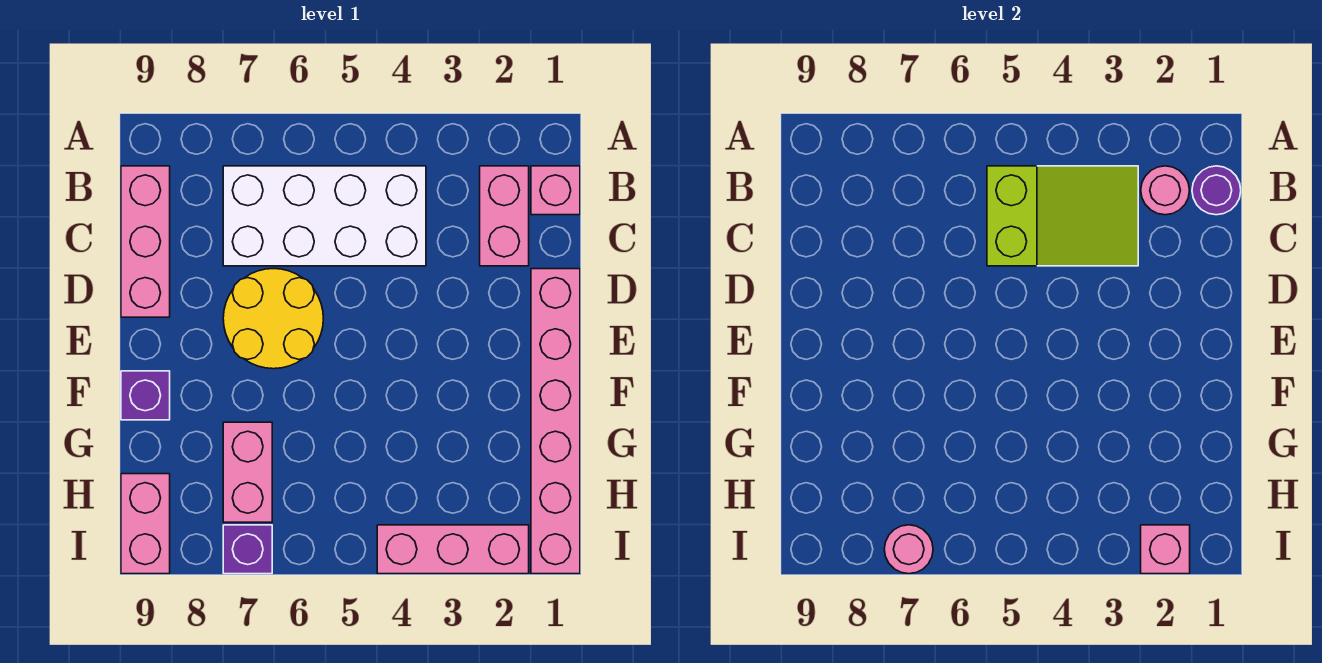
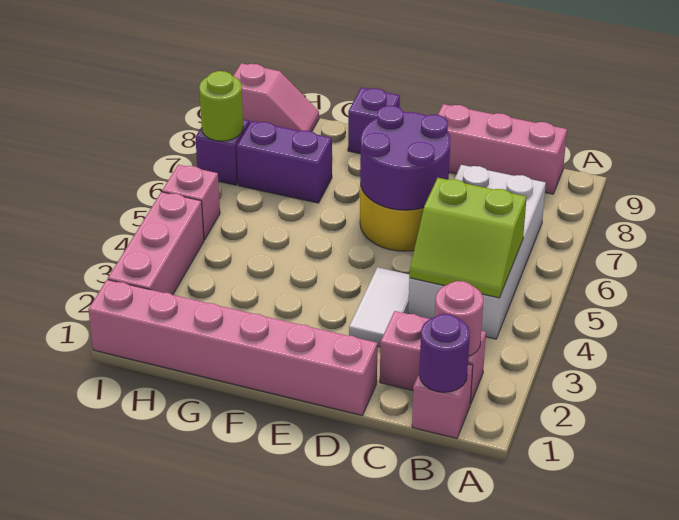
lime 2x3 slope [987,166,1138,266] -> lime 2x2 slope [409,178,527,298]
none -> white 1x2 tile [349,267,409,347]
none -> purple 2x2 round brick [360,106,450,210]
pink 1x2 brick [223,422,272,522] -> purple 1x2 brick [237,121,332,203]
pink 1x2 brick [121,474,170,574] -> pink 1x2 slope [233,63,319,132]
pink 1x1 brick [1141,525,1190,574] -> pink 1x1 brick moved to [162,165,220,240]
pink 1x1 round brick [884,525,933,574] -> lime 1x1 round brick [199,71,243,141]

